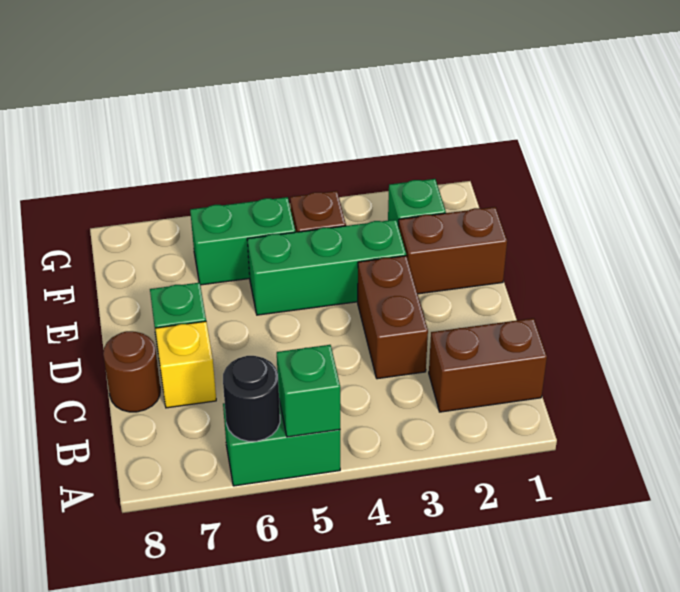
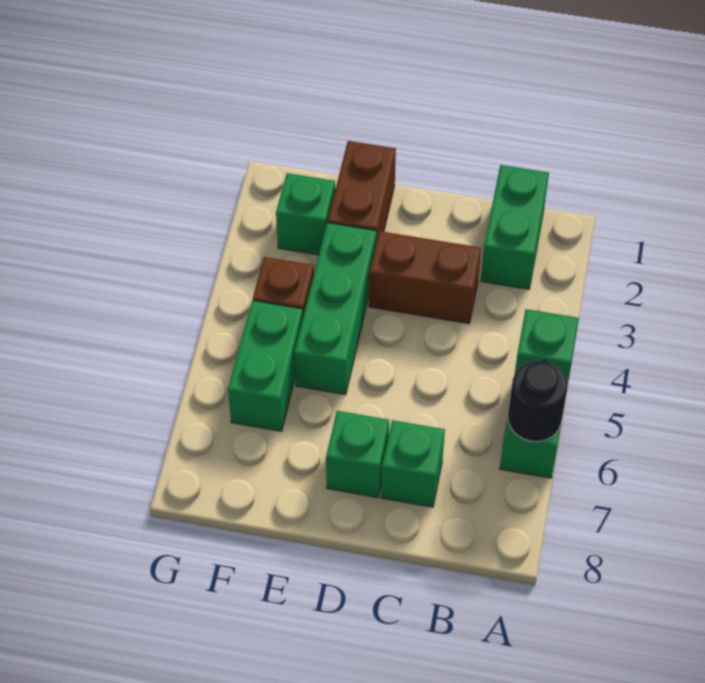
brown 1x2 brick [429,318,547,412] -> green 1x2 brick [481,165,549,289]
yellow 1x1 brick [155,321,216,408] -> green 1x1 brick [381,420,445,507]
brown 1x1 round brick [103,331,160,412] -> none

